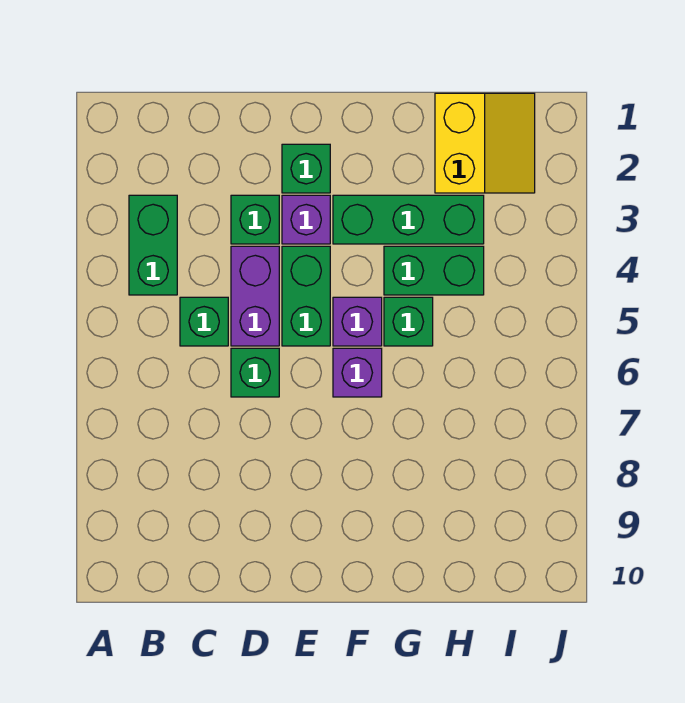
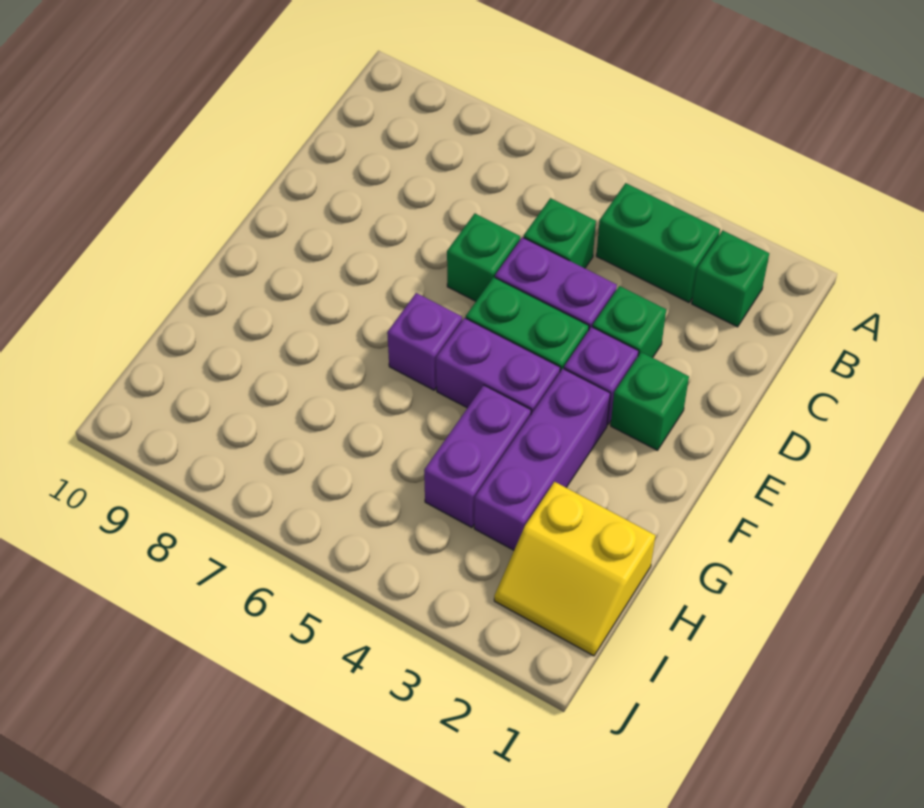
green 1x3 brick [333,195,484,244] -> purple 1x3 brick [474,369,610,550]
purple 1x1 brick [333,297,382,346] -> purple 1x2 brick [436,318,560,414]
green 1x2 brick [384,246,484,295] -> purple 1x2 brick [424,385,531,527]
green 1x1 brick [384,297,433,346] -> green 1x1 brick moved to [692,230,769,327]

